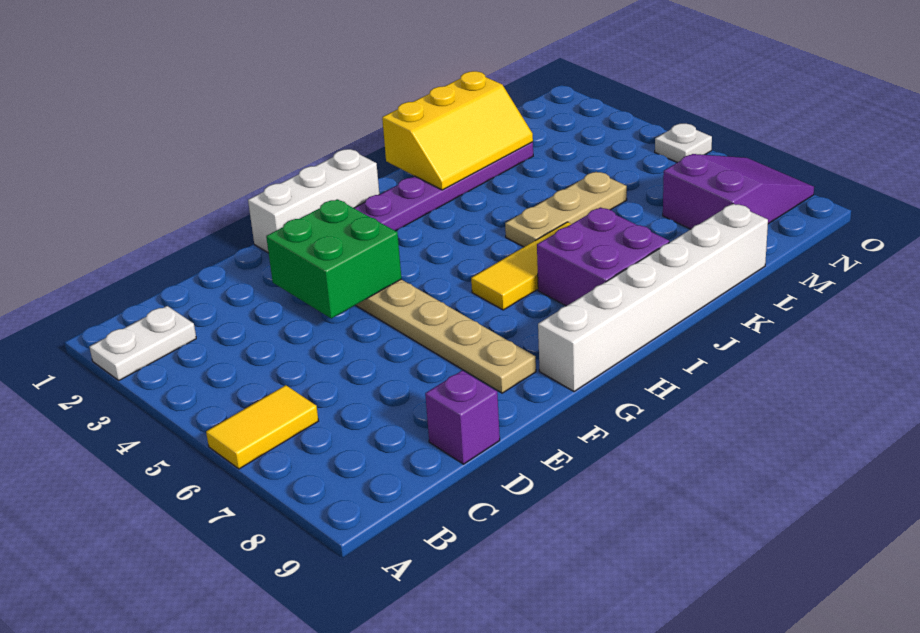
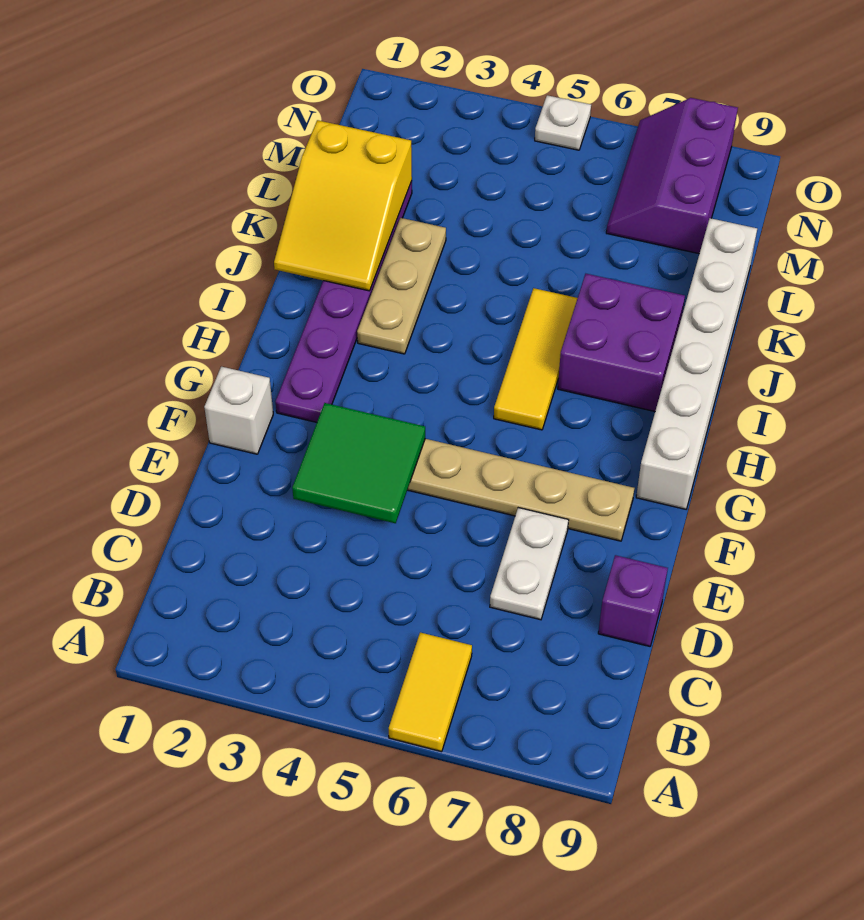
white 1x2 plate [90,306,196,380] -> white 1x2 plate moved to [490,508,568,620]
green 2x2 brick [266,199,401,318] -> green 2x2 tile [292,403,425,523]
white 1x3 brick [248,149,379,252] -> white 1x1 brick [204,367,273,454]
yellow 2x3 slope [382,71,533,190] -> yellow 2x3 slope turned to [274,120,412,291]
tan 1x3 plate [505,172,627,247] -> tan 1x3 plate moved to [357,218,446,354]
purple 2x3 slope [663,154,814,229] -> purple 2x3 slope turned to [606,98,738,254]

